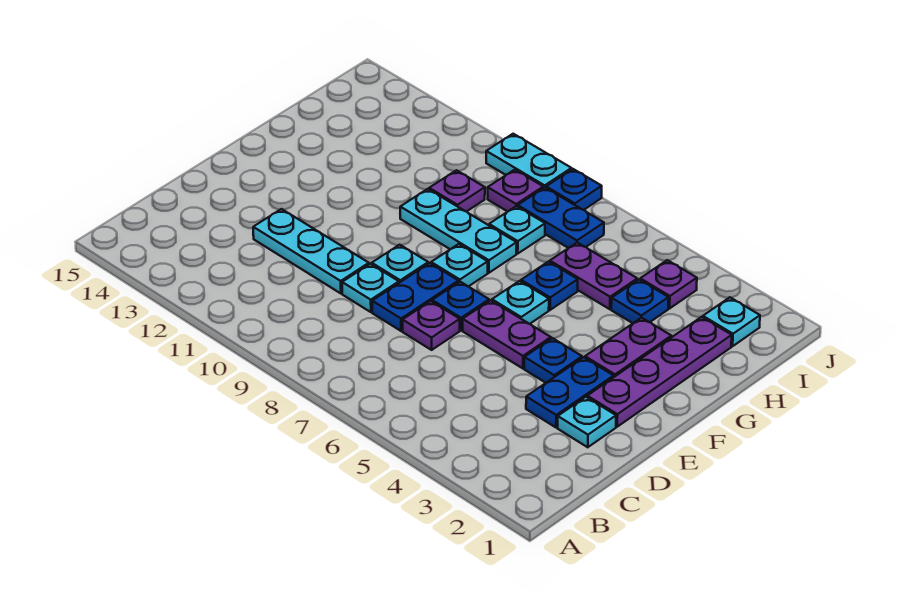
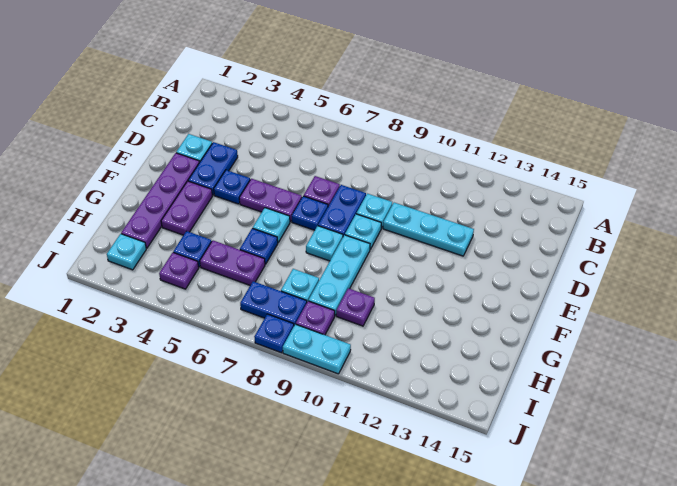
cyan 1x3 plate [400,189,517,273] -> cyan 1x3 plate turned to [309,235,370,315]

